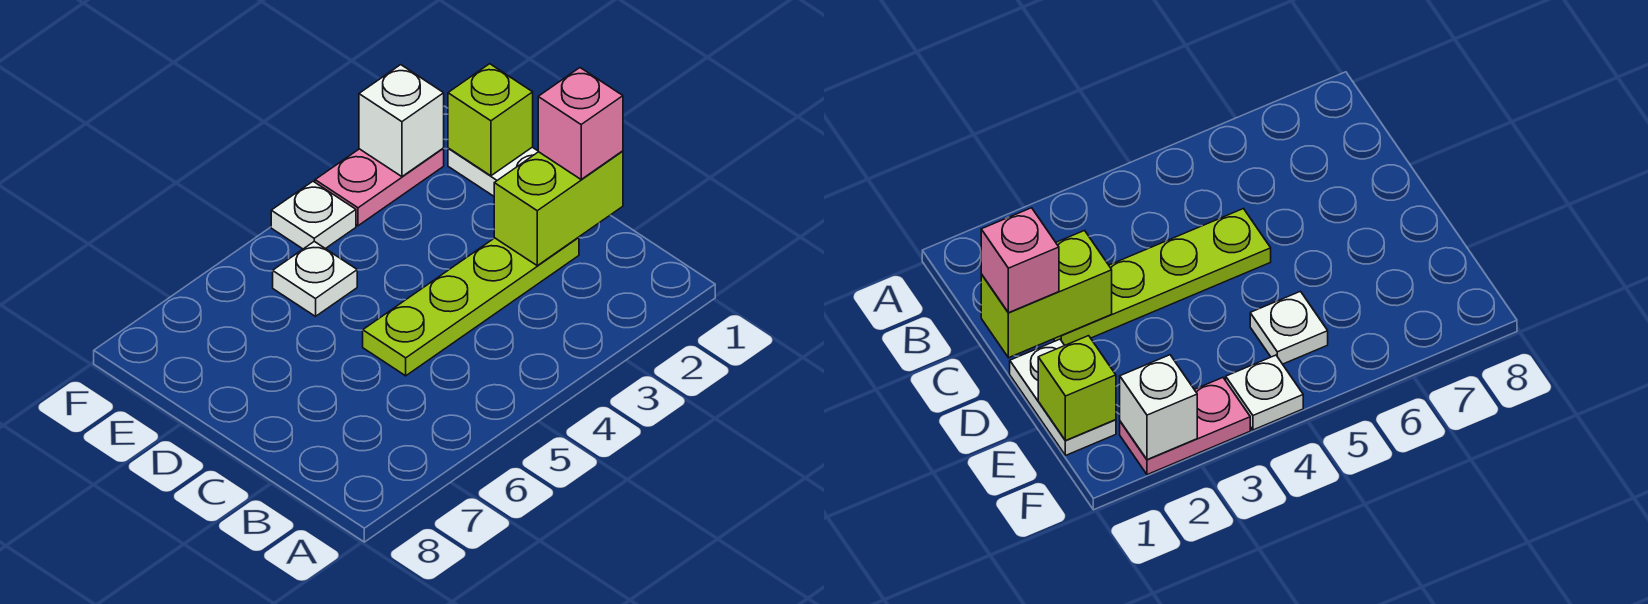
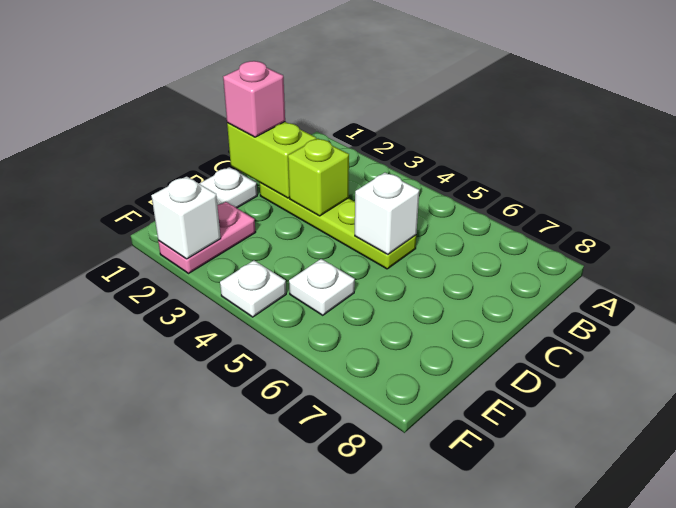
none -> white 1x1 brick [355,173,419,254]
lime 1x1 brick [448,64,533,176] -> lime 1x1 brick moved to [288,139,349,216]
pink 1x2 plate [315,148,444,226] -> pink 1x2 plate turned to [158,202,256,273]

